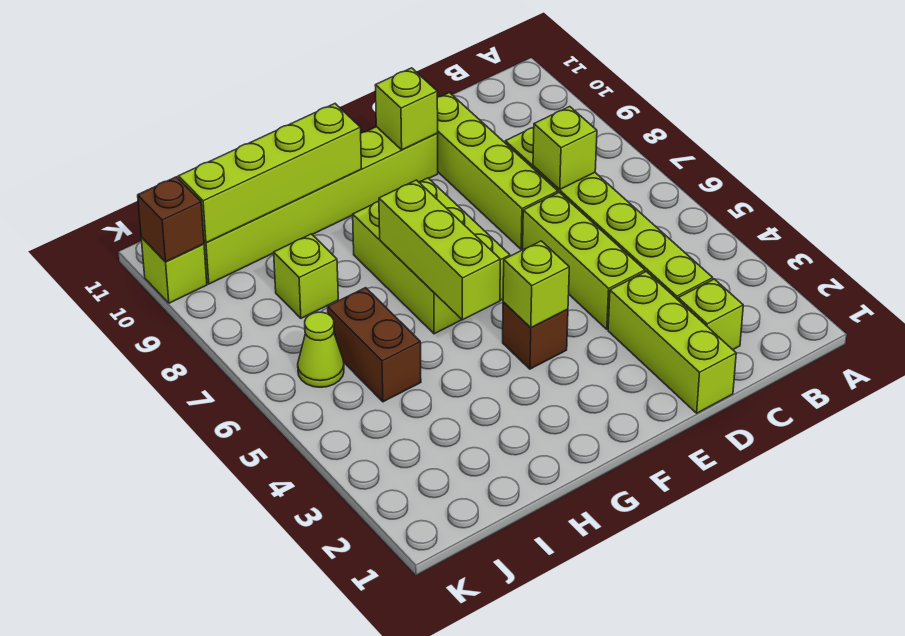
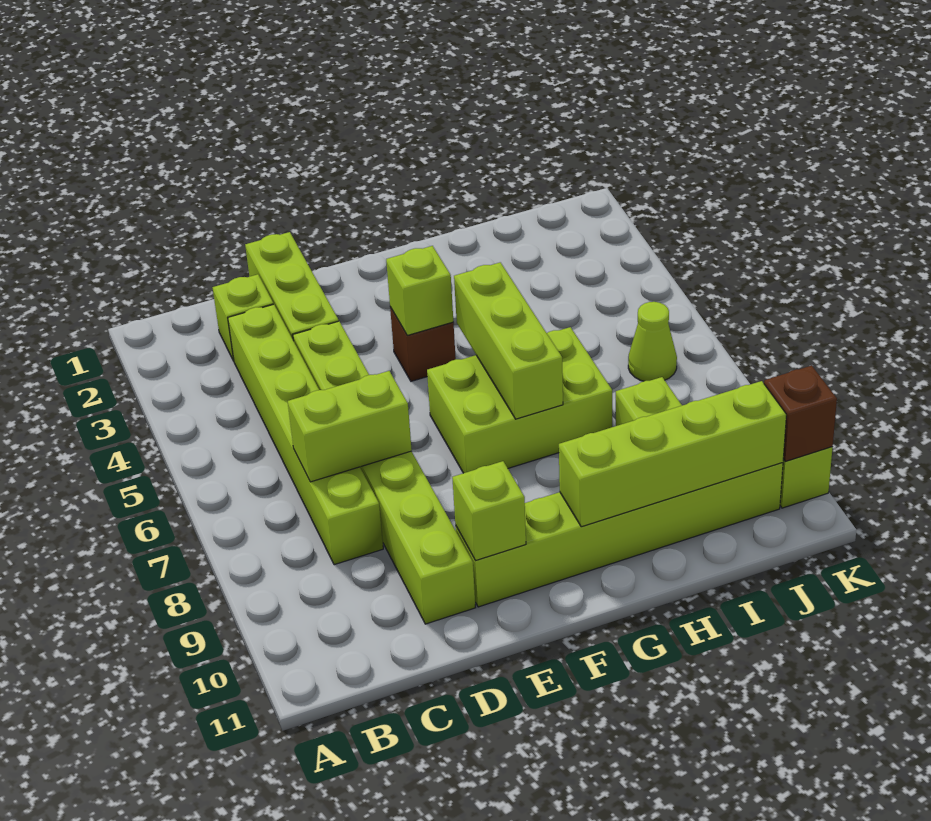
lime 1x1 brick [533,107,597,189] -> lime 1x2 brick [288,371,412,482]
lime 2x3 brick [353,178,510,334] -> lime 2x3 brick turned to [427,327,612,473]
brown 1x2 brick [328,288,421,402] -> none

